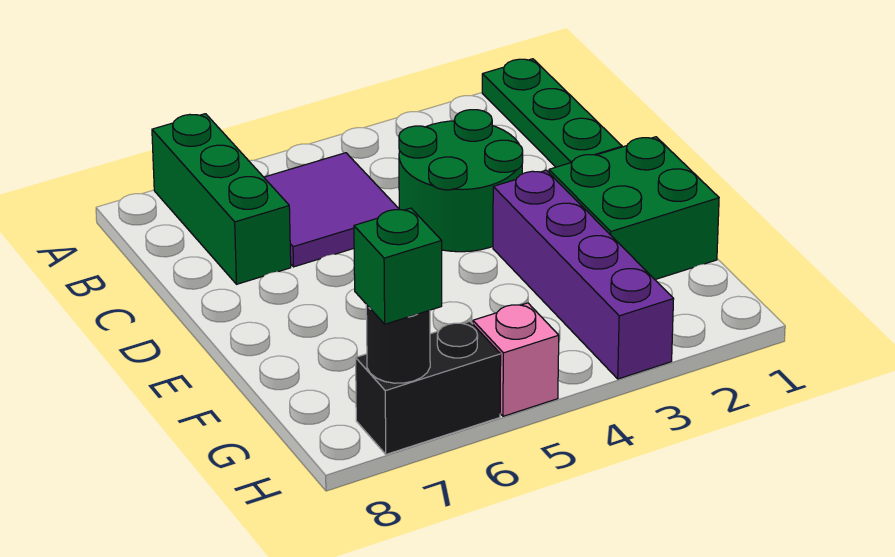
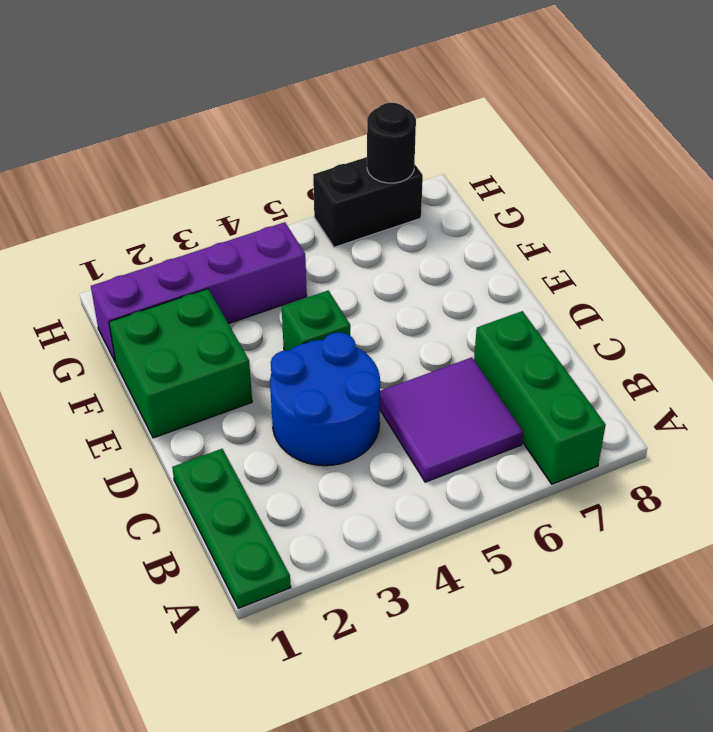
green 2x2 round brick [399,110,523,252] -> blue 2x2 round brick [270,332,380,466]
purple 1x4 brick [493,170,674,379] -> purple 1x4 brick turned to [91,222,307,362]
pink 1x1 brick [473,303,559,416] -> none
green 1x1 brick [354,208,442,324] -> green 1x1 brick moved to [282,291,350,350]

